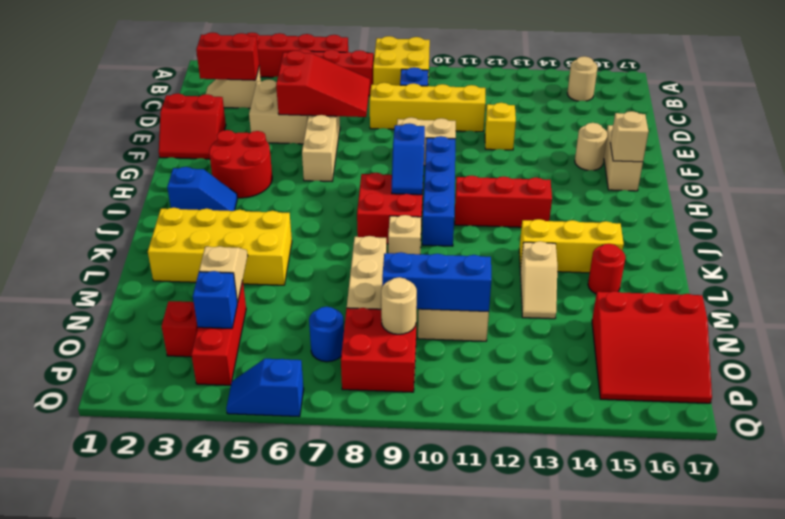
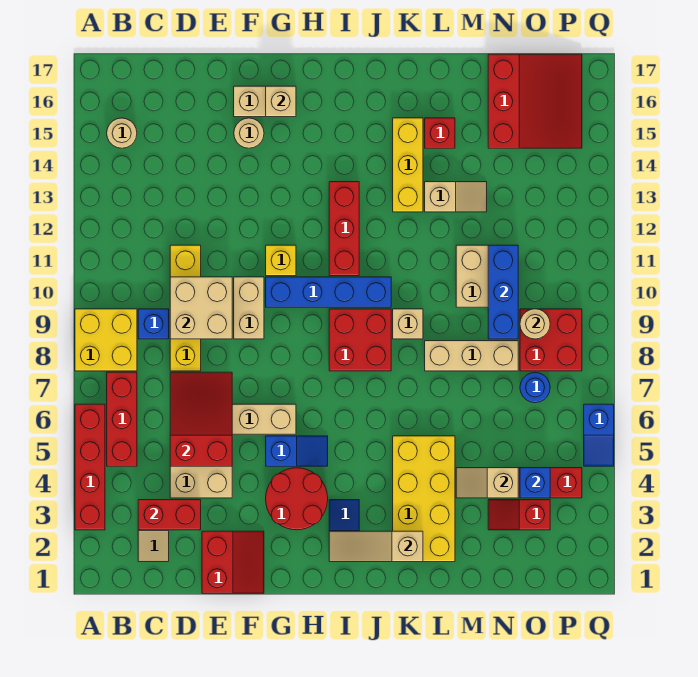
red 1x2 brick [196,33,259,80] -> red 1x2 brick turned to [138,500,201,530]
none -> tan 2x2 brick [170,277,232,339]
yellow 1x1 brick [485,103,516,150] -> yellow 1x1 brick moved to [266,245,296,276]
blue 1x2 slope [392,123,425,195] -> blue 1x2 slope moved to [266,436,328,466]
none -> tan 1x3 slope [329,531,423,562]
red 1x1 round brick [588,244,625,294] -> red 1x1 brick [425,118,455,148]

